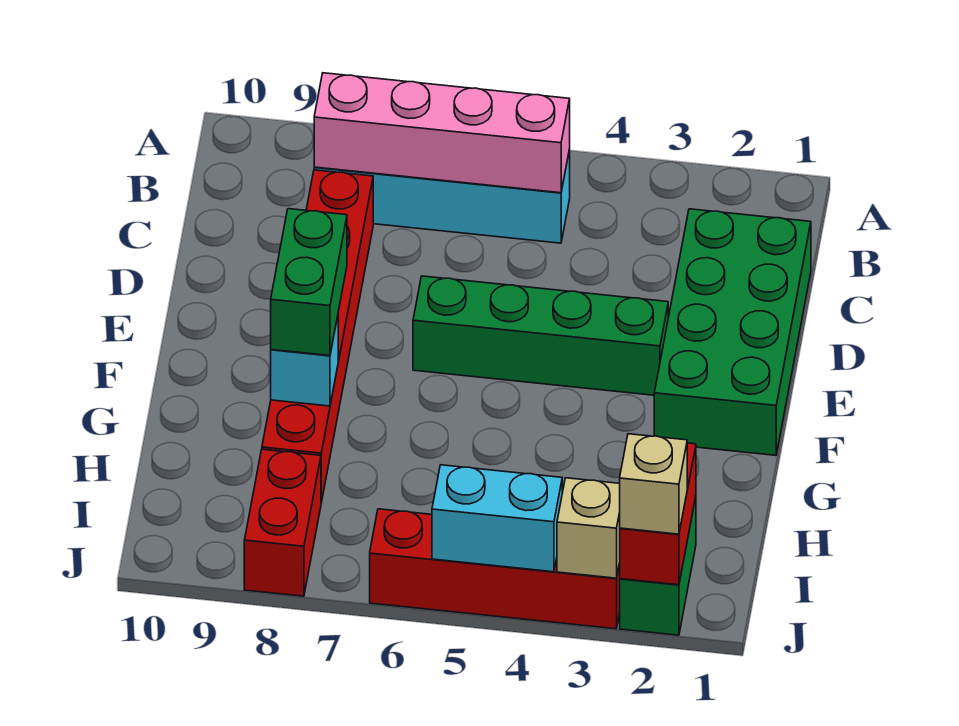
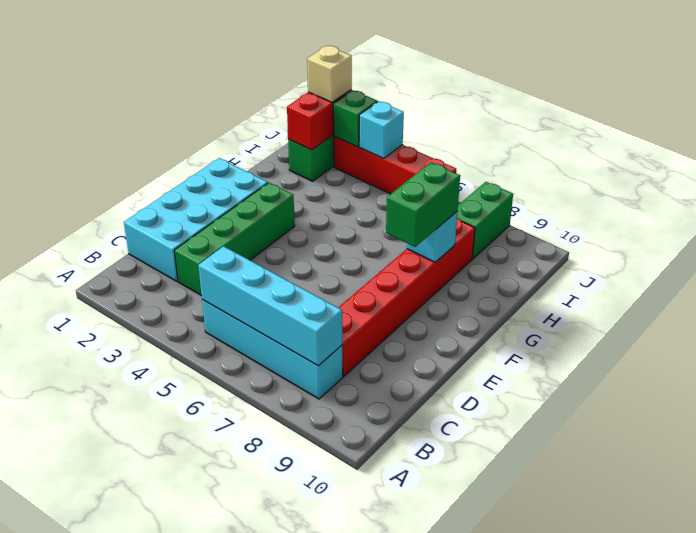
pink 1x4 brick [314,73,570,193] -> cyan 1x4 brick [198,246,342,366]
green 2x4 brick [654,209,811,455] -> cyan 2x4 brick [124,158,268,281]
green 1x4 brick [413,276,668,395] -> green 1x4 brick turned to [174,183,295,296]
red 1x2 brick [244,449,321,596] -> green 1x2 brick [457,182,513,259]
tan 1x1 brick [557,478,620,578] -> green 1x1 brick [333,90,377,147]
cyan 1x2 brick [432,465,562,572] -> cyan 1x1 brick [359,101,404,159]

